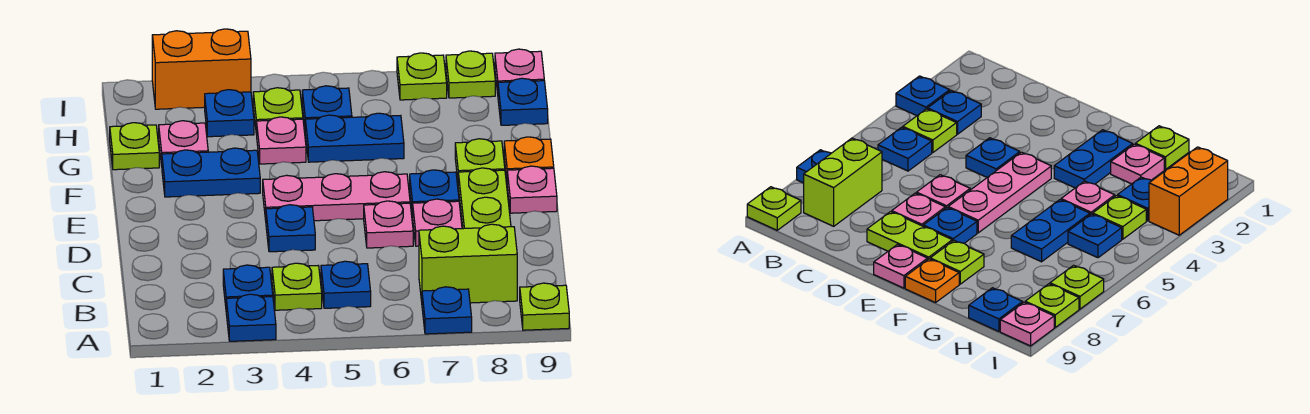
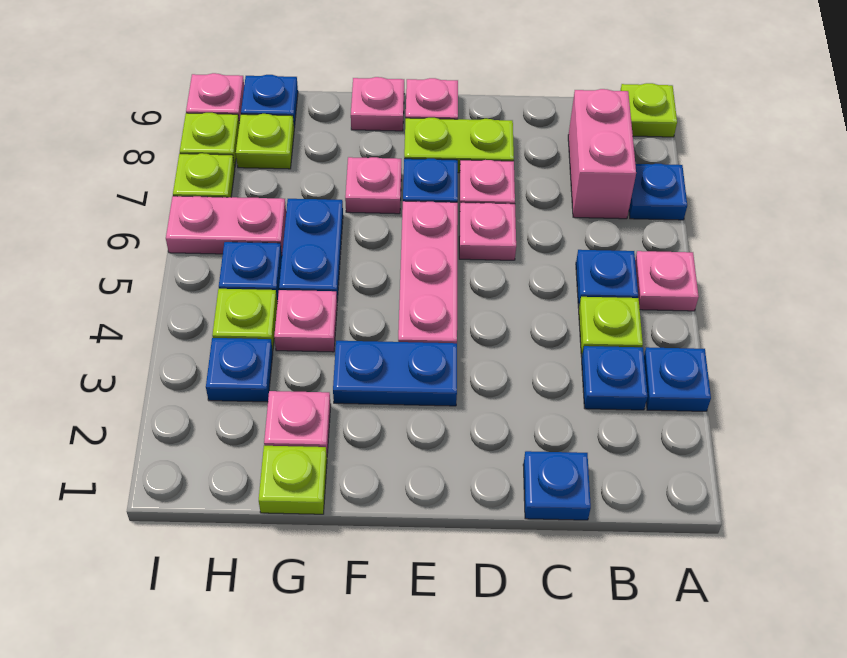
none -> pink 1x1 plate [635,251,699,311]
lime 1x2 brick [419,224,517,303] -> pink 1x2 brick [568,89,636,219]
blue 1x1 plate [266,205,315,252] -> blue 1x1 plate moved to [523,451,591,520]
blue 1x2 plate [162,148,260,197] -> blue 1x2 plate turned to [333,341,457,406]
none -> pink 1x1 plate [345,157,401,214]
lime 1x1 plate [455,139,505,179] -> lime 1x1 plate moved to [236,114,294,169]
orange 1x1 plate [504,137,554,178] -> pink 1x1 plate [351,77,404,131]
none -> pink 1x2 plate [166,196,286,254]
orange 1x2 brick [152,29,251,109] -> none

